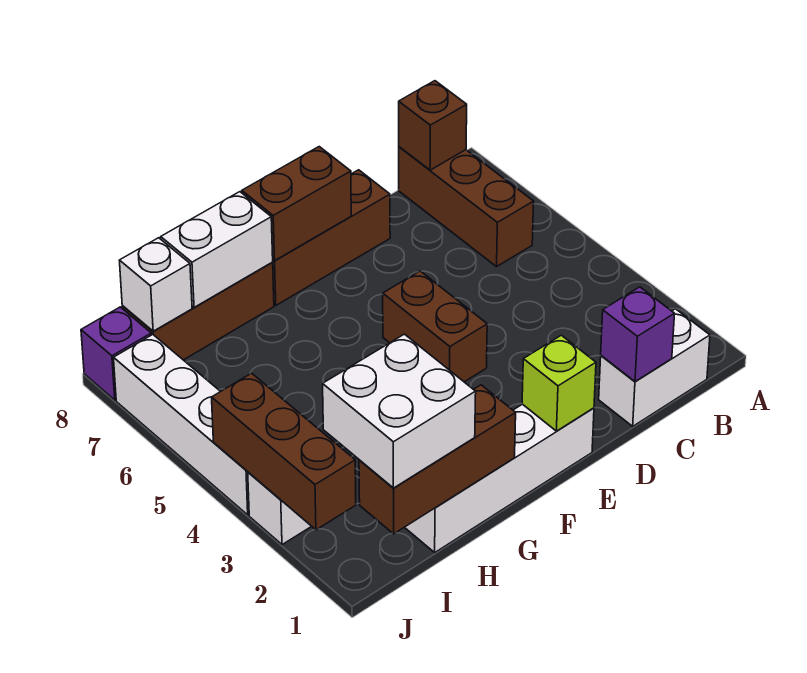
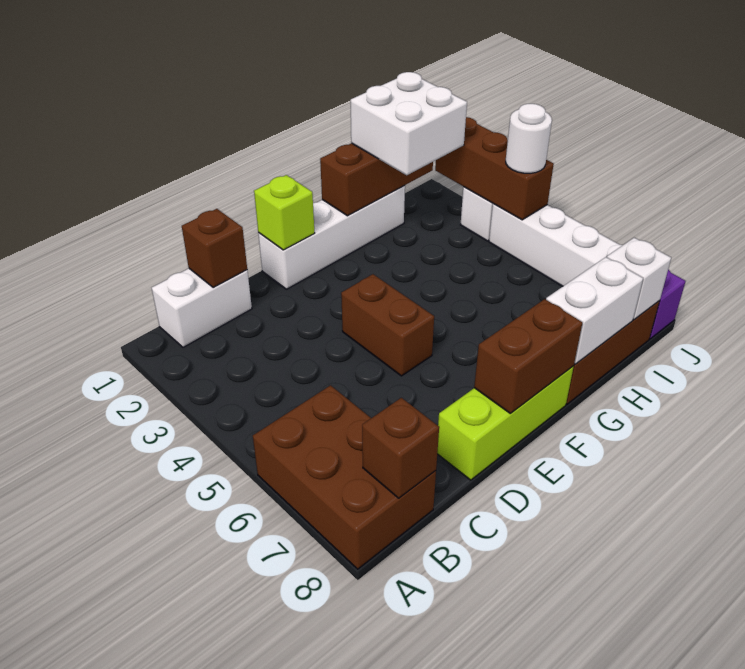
brown 1x3 brick [399,147,534,267] -> brown 2x3 brick [253,385,436,569]
purple 1x1 brick [601,287,675,381] -> brown 1x1 brick [182,209,247,288]
brown 1x3 brick [272,170,390,305] -> lime 1x3 brick [437,366,574,480]
none -> white 1x1 round brick [506,104,552,173]

